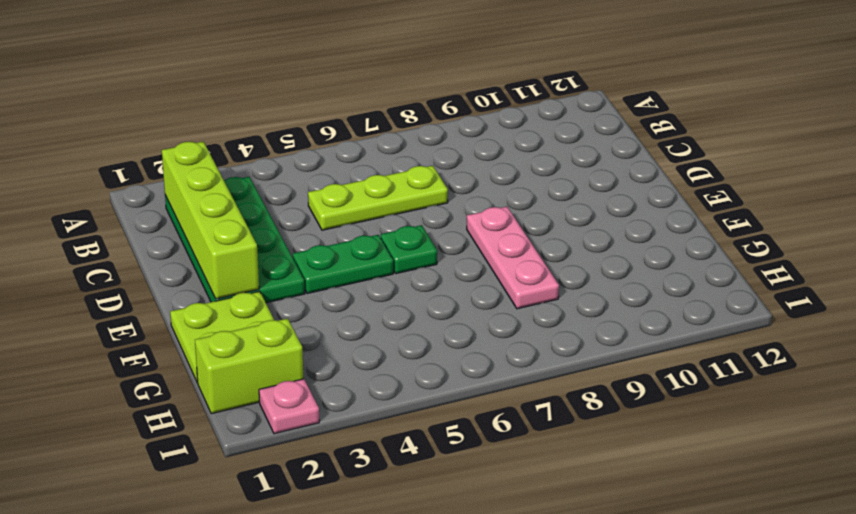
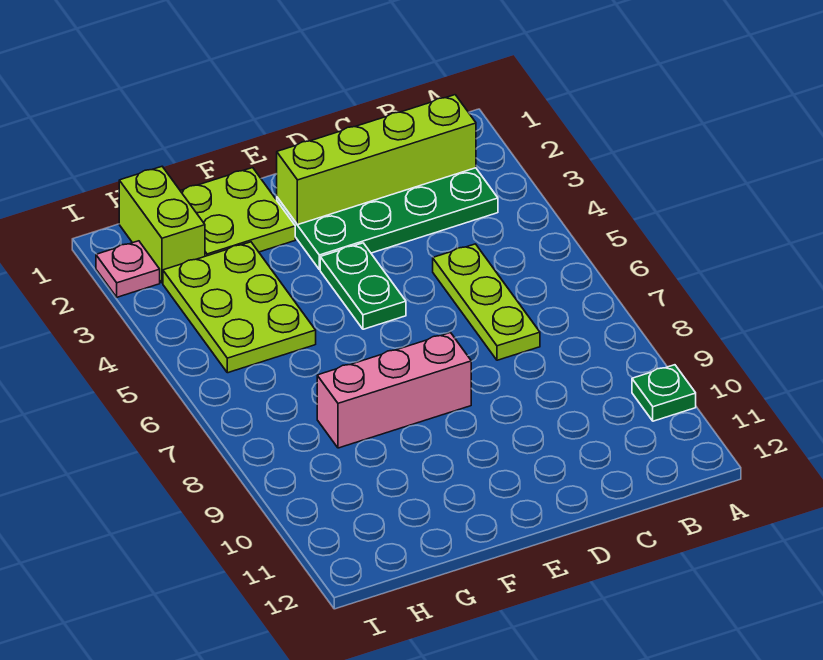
green 1x1 plate [381,225,437,274] -> green 1x1 plate moved to [632,365,696,421]
pink 1x3 plate [467,207,559,309] -> pink 1x3 brick [317,333,471,448]
none -> lime 2x3 plate [163,242,316,373]

